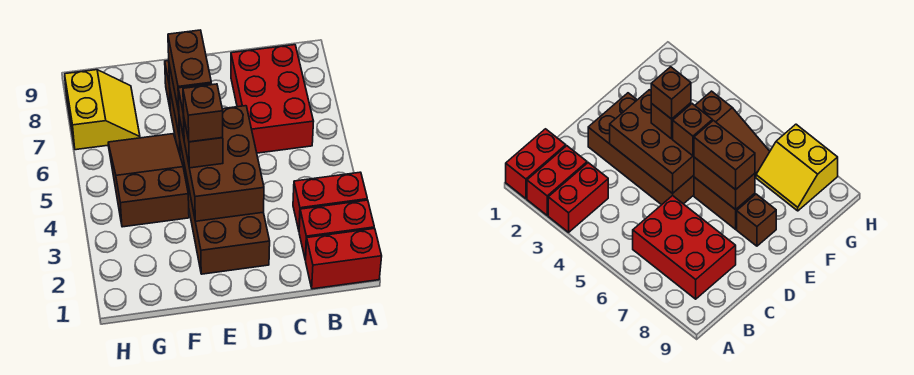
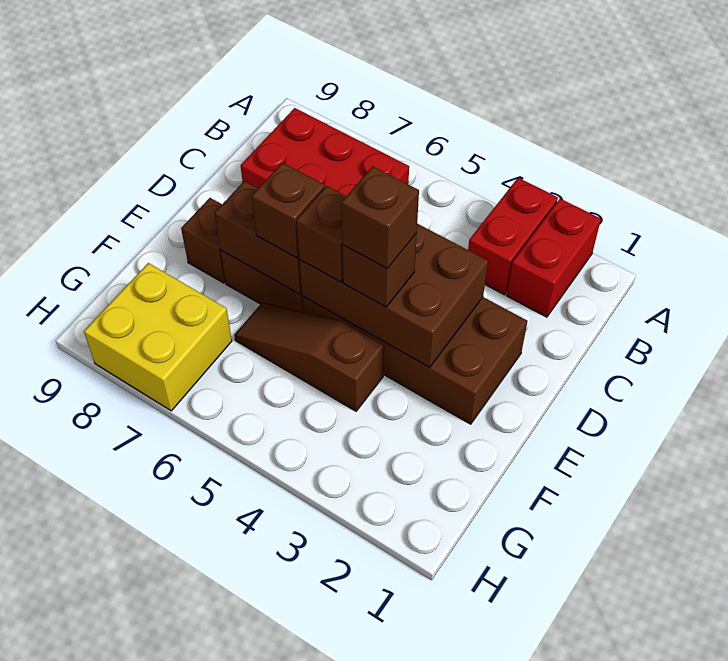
red 1x2 brick [306,228,382,289] -> none
brown 1x2 brick [168,30,211,111] -> brown 1x1 brick [252,163,325,258]
brown 2x3 slope [108,134,189,227] -> brown 1x3 slope [234,302,384,411]
yellow 2x2 slope [65,70,140,150] -> yellow 2x2 brick [84,263,232,411]

